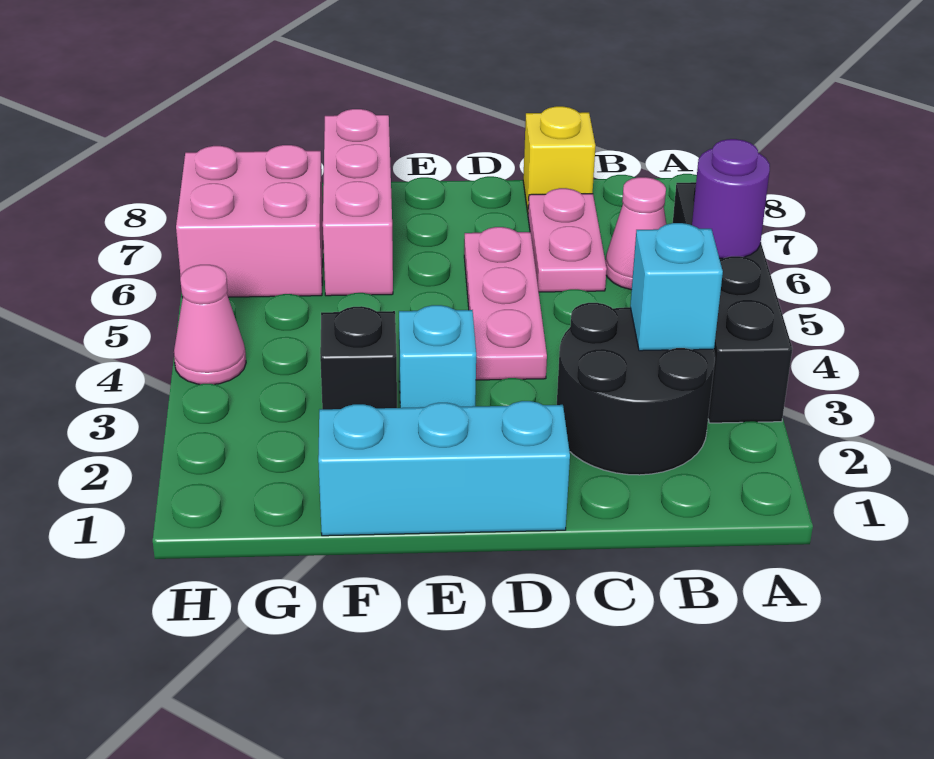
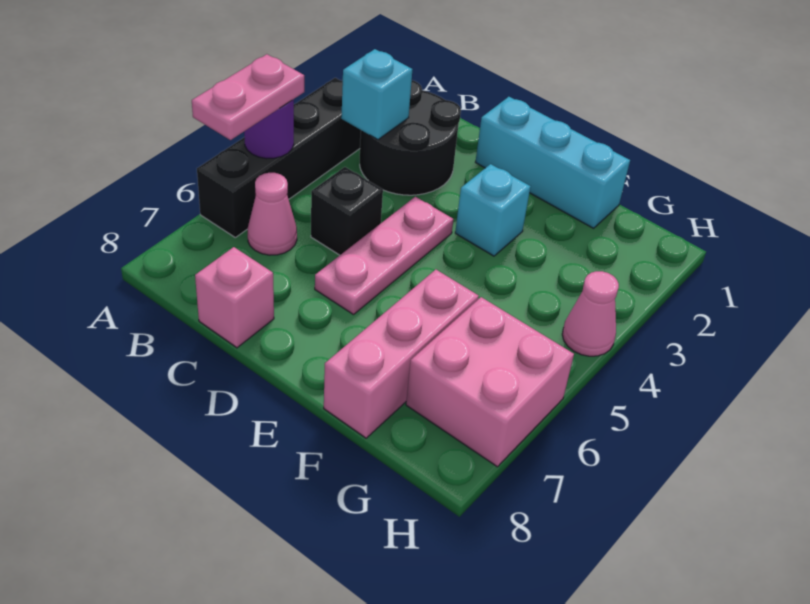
pink 1x2 plate [528,188,607,292] -> pink 1x2 plate moved to [192,54,304,140]
yellow 1x1 brick [523,106,596,212] -> pink 1x1 brick [195,247,274,348]
black 1x1 brick [320,306,397,409] -> black 1x1 brick moved to [311,167,383,255]

